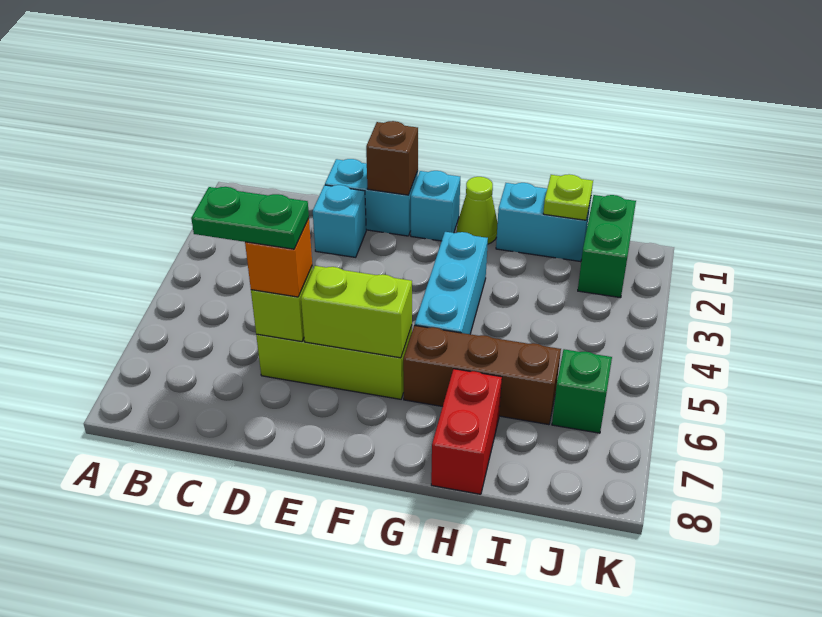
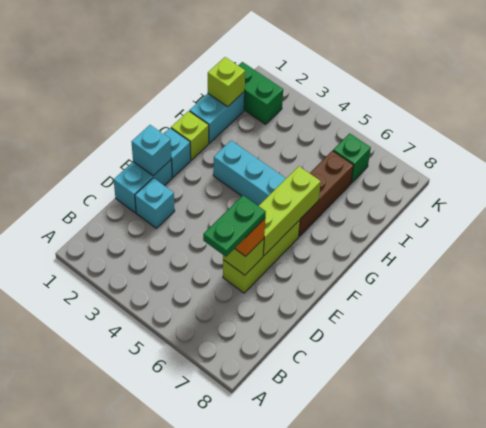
brown 1x1 brick [366,121,418,195] -> cyan 1x1 brick [132,125,171,176]
lime 1x2 brick [301,266,412,358] -> lime 1x3 brick [259,166,321,256]
lime 1x1 cone [457,177,498,244] -> lime 1x1 brick [171,111,209,160]
red 1x2 brick [431,369,502,494] -> none
lime 1x1 plate [543,174,593,220] -> lime 1x1 brick [208,57,245,107]

